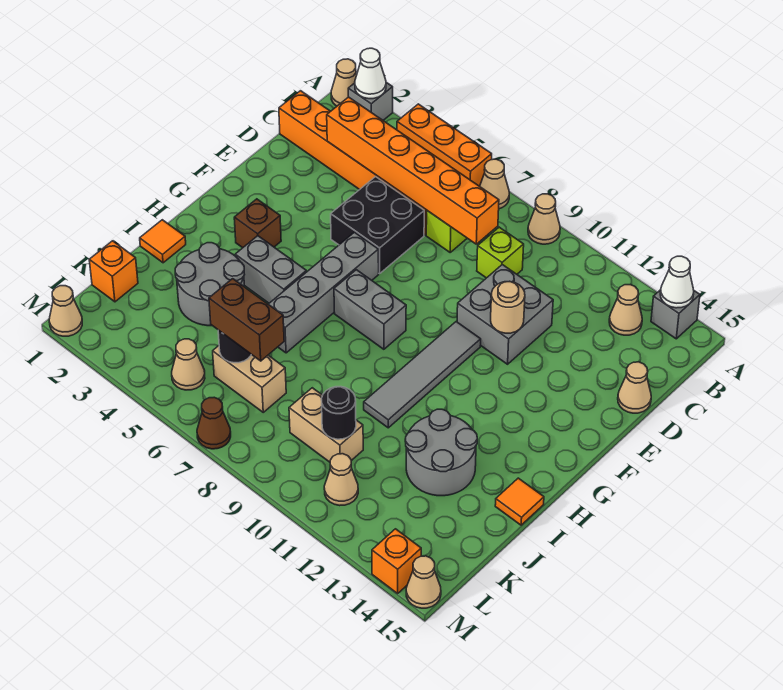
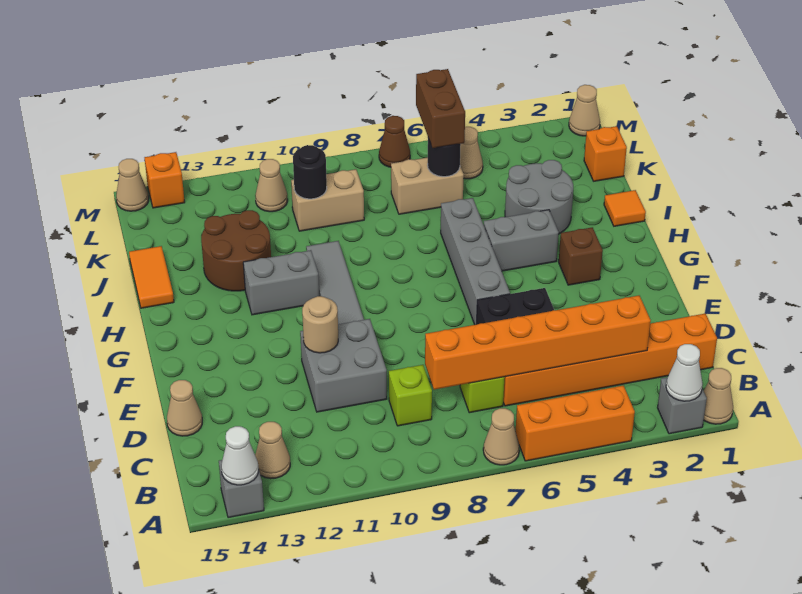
tan 1x1 cone [528,194,560,244] -> none
grey 1x2 brick [334,270,406,349] -> grey 1x2 brick moved to [243,250,319,315]
grey 2x2 round brick [405,409,477,496] -> brown 2x2 round brick [201,210,271,291]
orange 1x1 tile [495,478,544,525] -> orange 1x2 tile [129,246,174,308]
brown 1x2 brick [209,279,284,361] -> brown 1x2 brick turned to [416,69,465,148]

